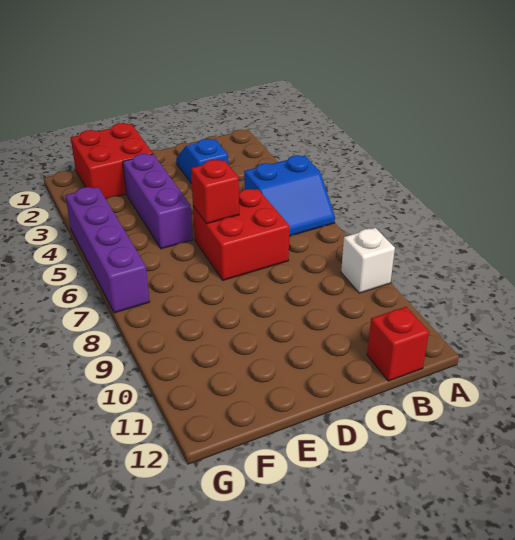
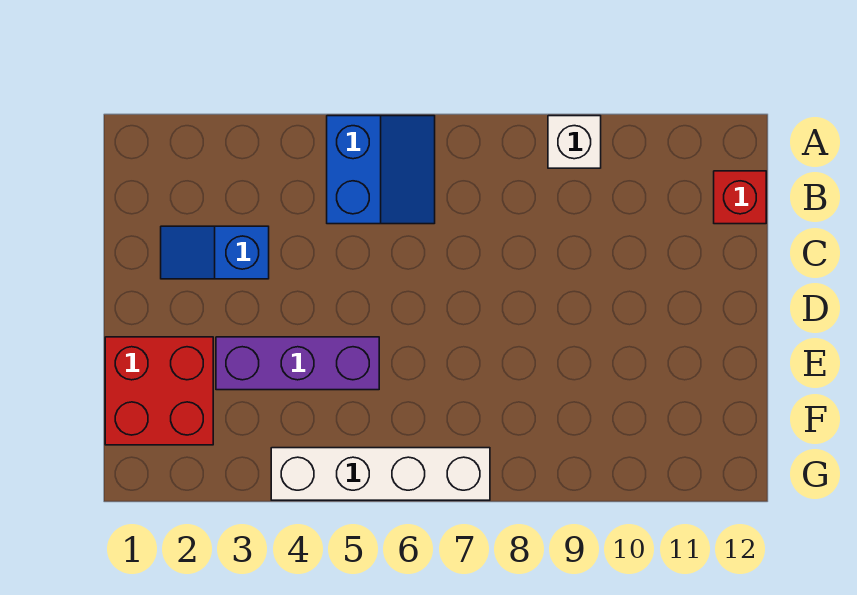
red 2x2 brick [193,189,289,280] -> none
red 1x1 brick [191,160,239,224] -> none
purple 1x4 brick [65,187,150,313] -> white 1x4 brick [271,448,490,500]

